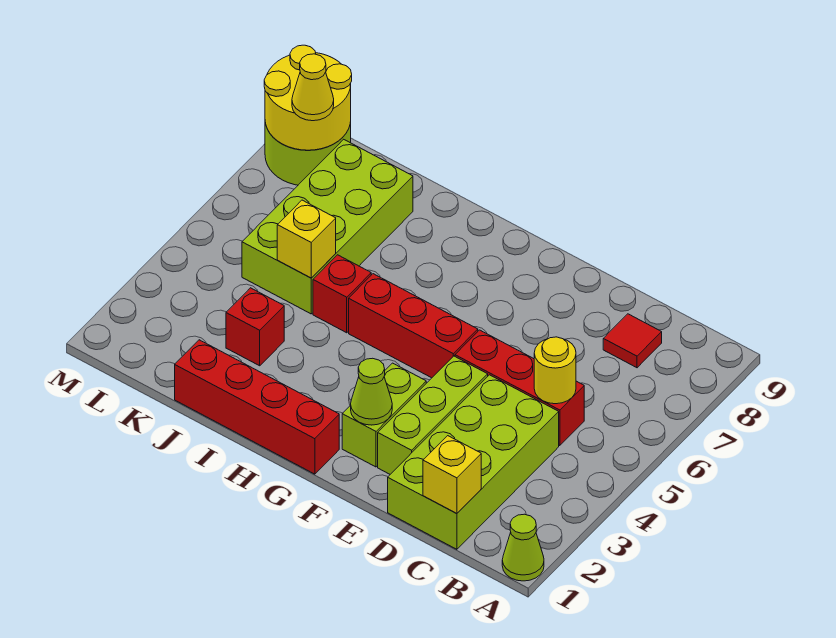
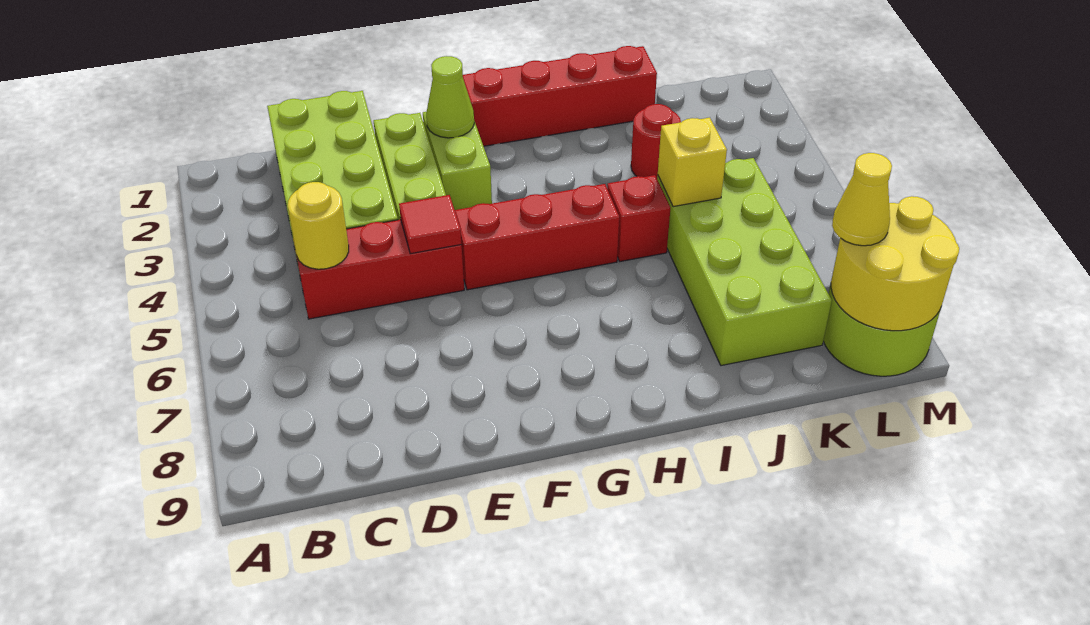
lime 1x1 cone [502,514,544,581] -> none
yellow 1x1 brick [423,436,481,514] -> none
red 1x1 tile [603,314,662,368] -> red 1x1 tile moved to [399,195,462,254]
red 1x1 brick [226,288,284,366] -> red 1x1 round brick [631,104,681,178]

